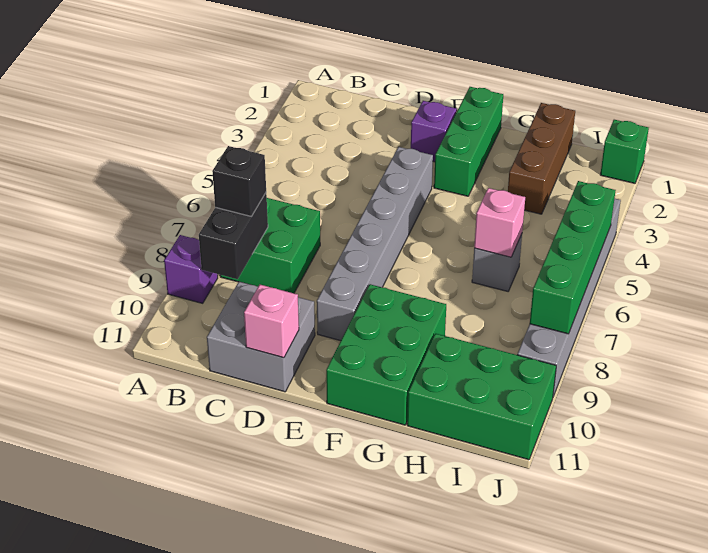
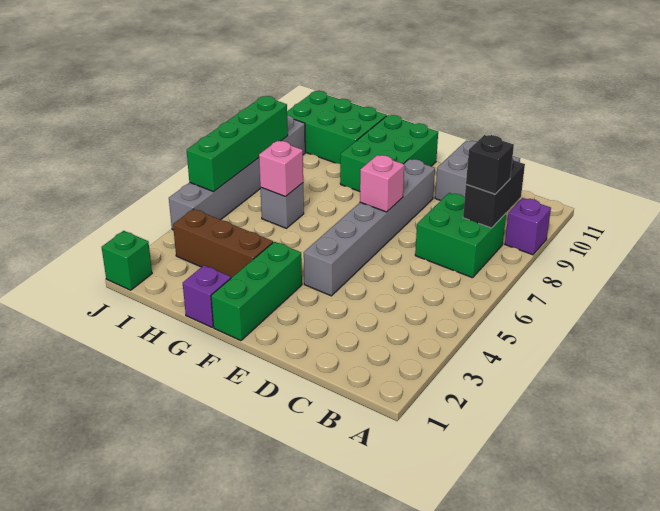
pink 1x1 brick [244,285,299,358] -> pink 1x1 brick moved to [360,155,404,212]
purple 1x1 brick [411,101,457,162] -> purple 1x1 brick moved to [183,265,231,327]
brown 1x3 brick [508,103,575,214] -> brown 1x3 brick turned to [173,209,273,278]

